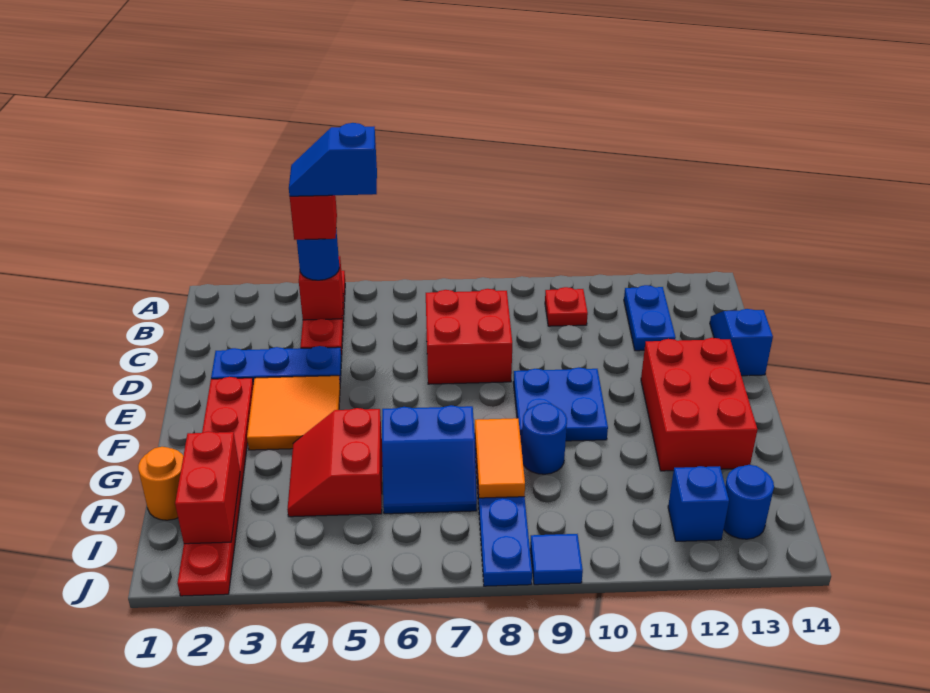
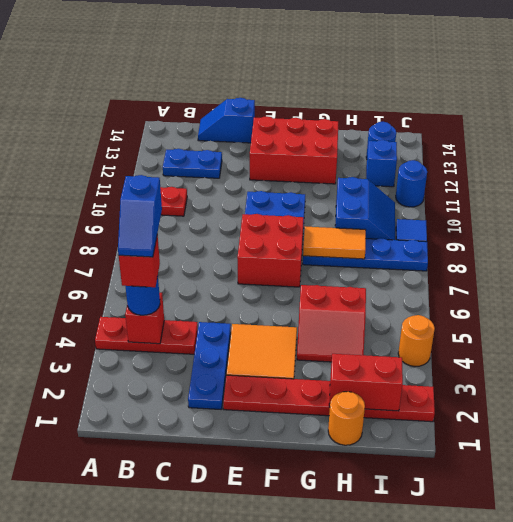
red 2x2 brick [426,289,512,384] -> red 2x2 brick moved to [237,214,304,287]
blue 2x2 slope [382,405,477,514] -> blue 2x2 slope moved to [335,177,395,240]
blue 1x1 round brick [522,403,567,474] -> blue 1x1 round brick moved to [396,160,427,207]
none -> orange 1x1 round brick [398,315,435,366]

